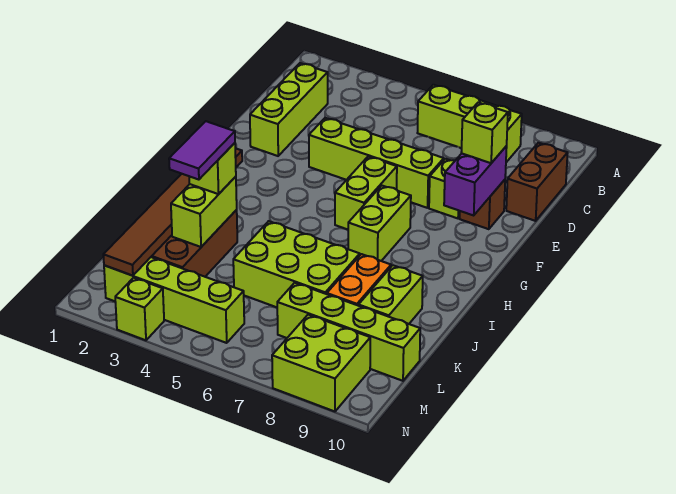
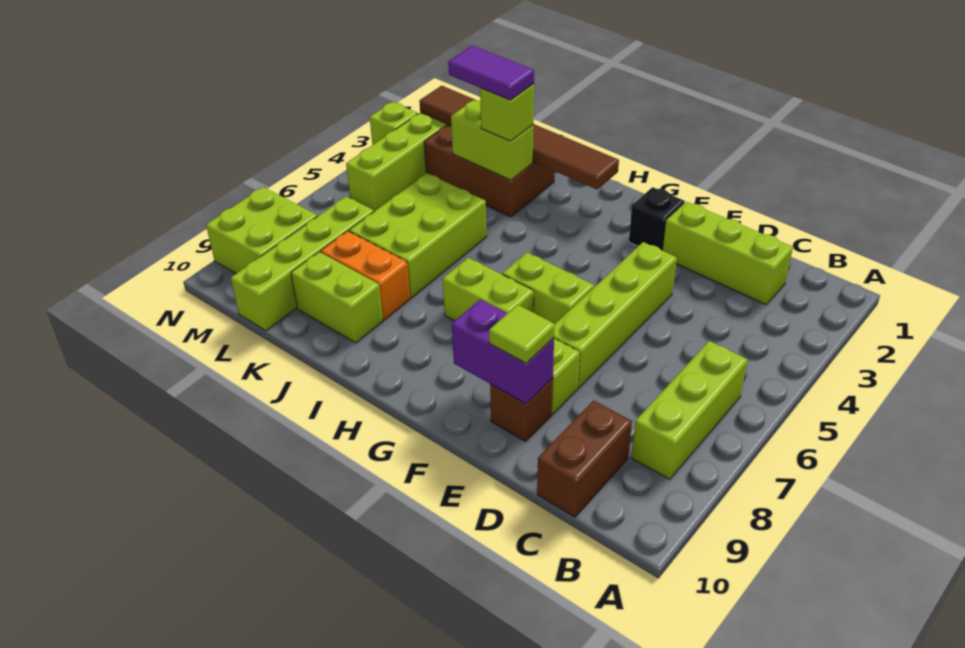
brown 1x2 brick [506,143,568,221] -> brown 1x2 brick turned to [537,400,632,517]
lime 1x1 brick [461,102,508,163] -> lime 1x1 tile [489,305,555,363]
none -> black 1x1 brick [629,187,685,251]

